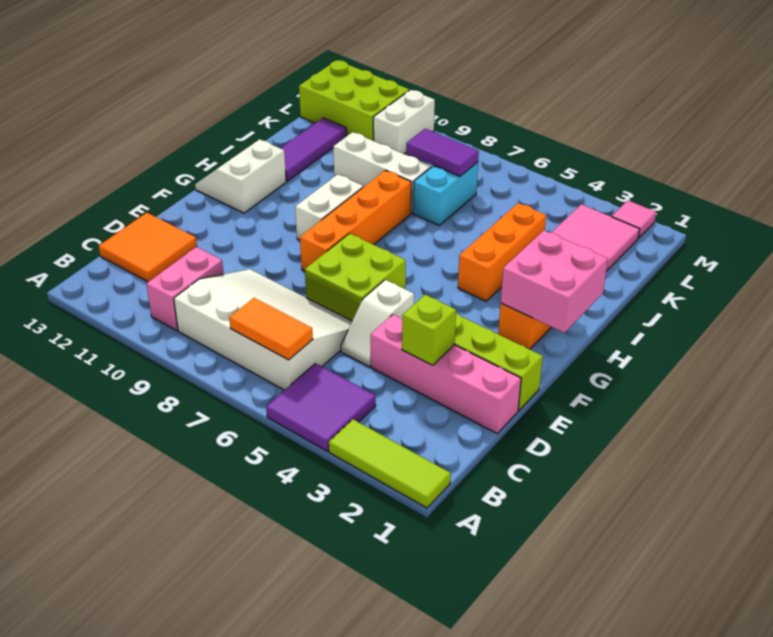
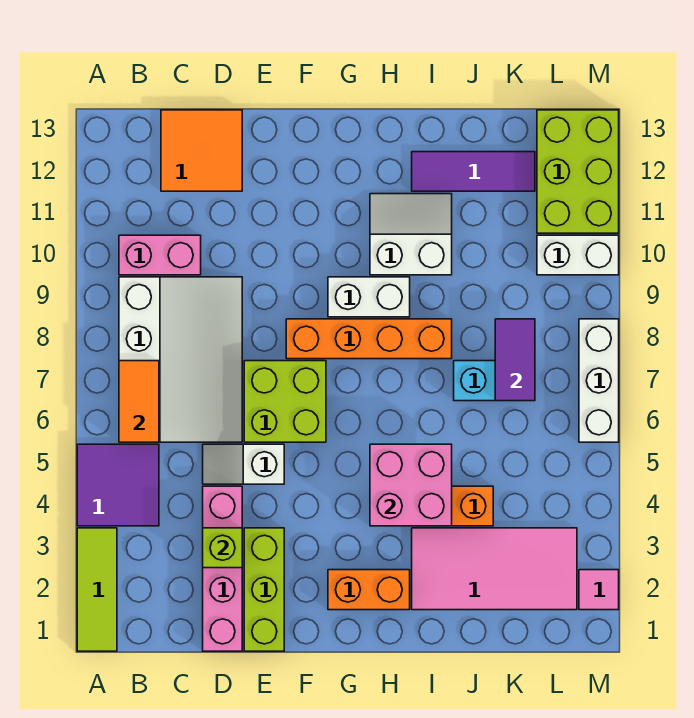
pink 2x2 brick [501,230,608,333] -> pink 2x2 brick moved to [370,444,452,526]
white 2x2 slope [195,139,286,213] -> white 2x2 slope moved to [370,194,452,275]
white 1x3 brick [333,132,431,213] -> white 1x3 brick moved to [579,319,619,442]

